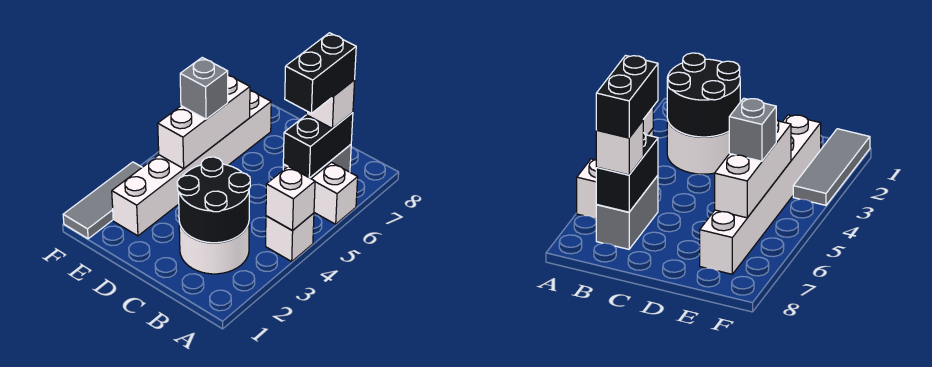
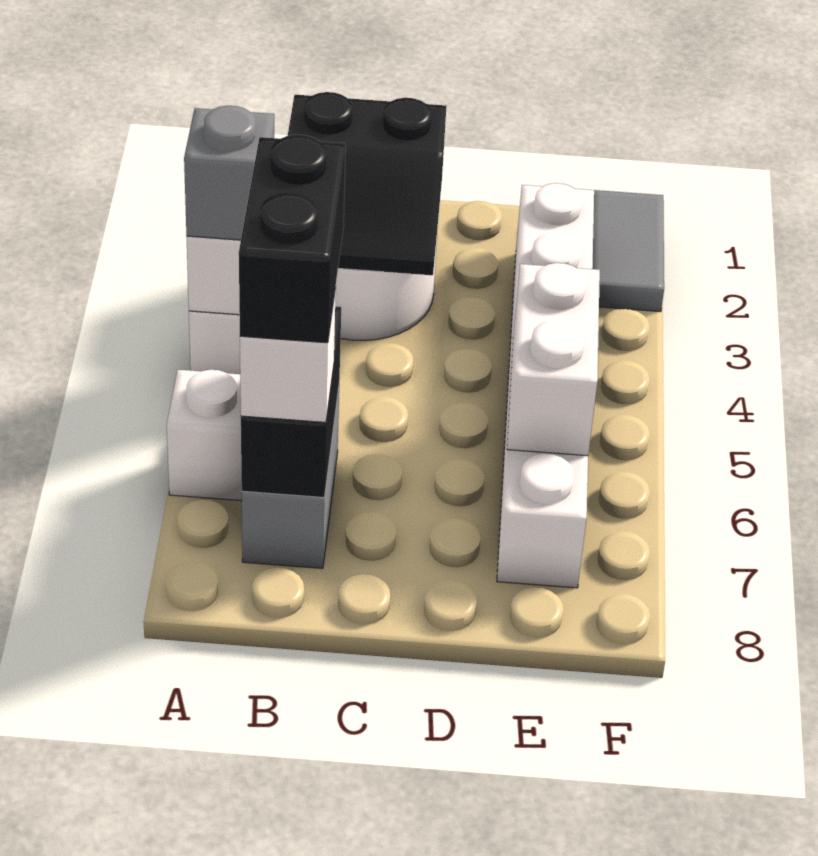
black 2x2 round brick [177,157,250,243] -> black 2x2 slope [288,92,446,275]
white 1x3 brick [158,75,250,169] -> white 1x2 brick [507,263,600,456]
grey 1x1 brick [180,58,228,119] -> grey 1x1 brick moved to [184,106,274,240]
grey 1x3 tile [63,162,142,239] -> grey 1x2 tile [592,190,664,312]

